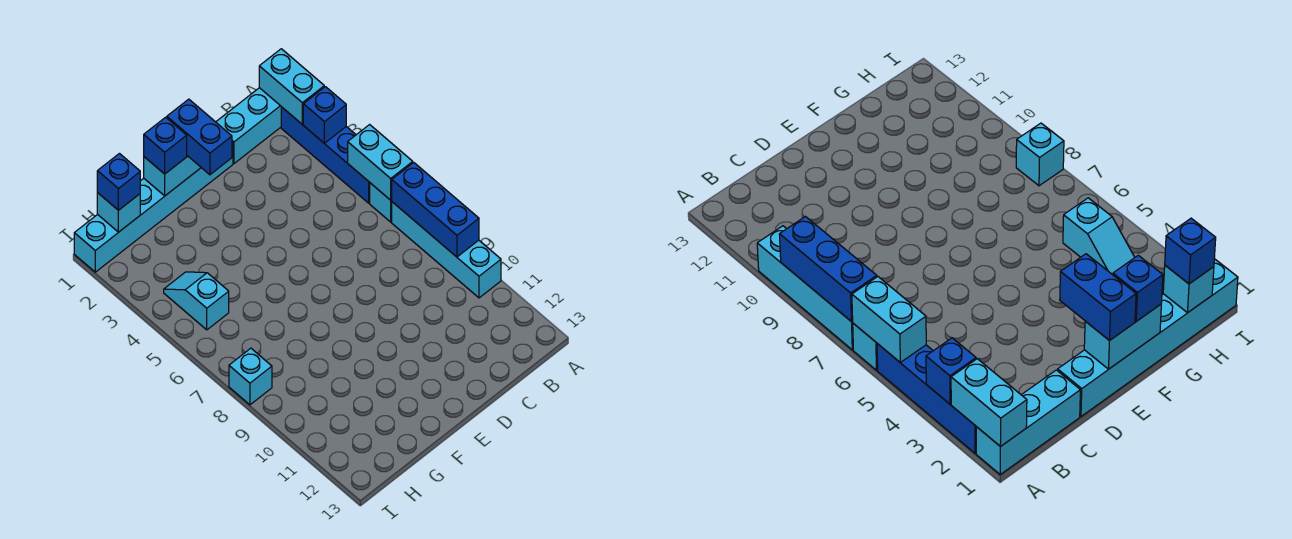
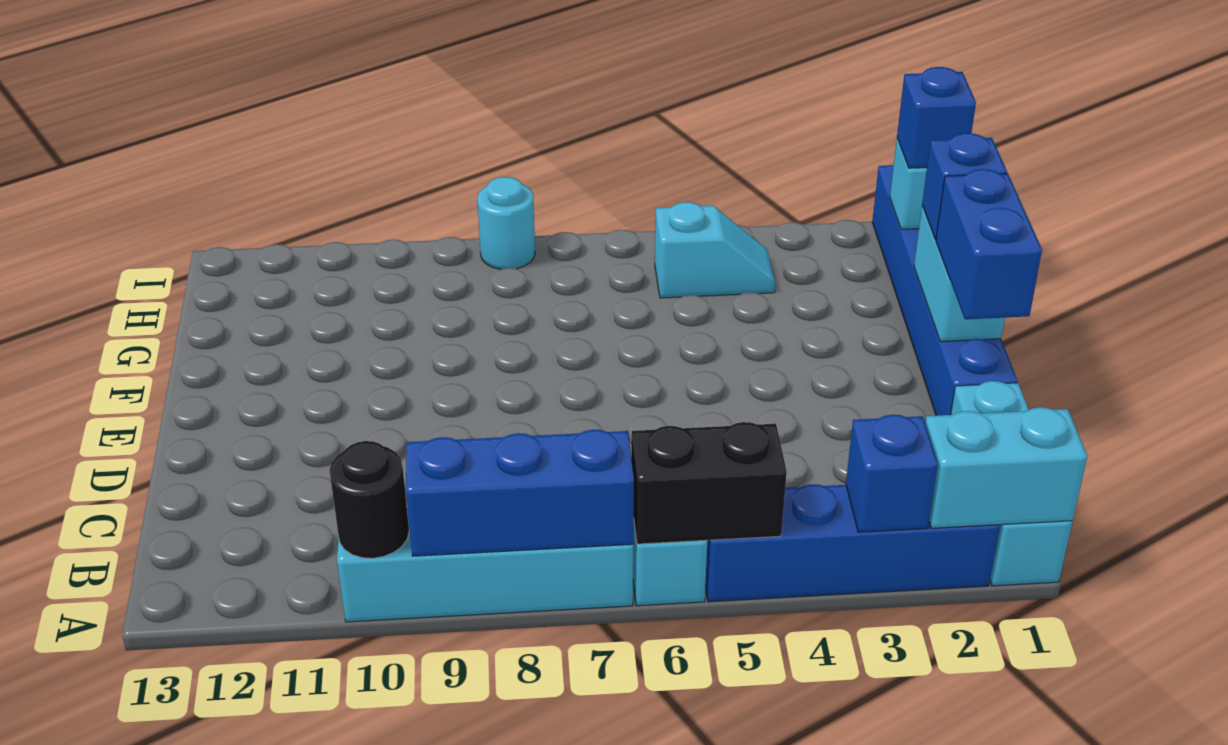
cyan 1x2 brick [348,125,413,200] -> black 1x2 brick [631,422,787,544]
none -> black 1x1 round brick [329,441,409,558]
cyan 1x6 brick [74,143,233,272] -> blue 1x6 brick [872,165,1017,416]
blue 1x2 brick [167,99,232,175] -> blue 1x2 brick turned to [936,169,1042,319]
cyan 1x1 brick [229,348,272,405] -> cyan 1x1 round brick [477,177,535,269]

